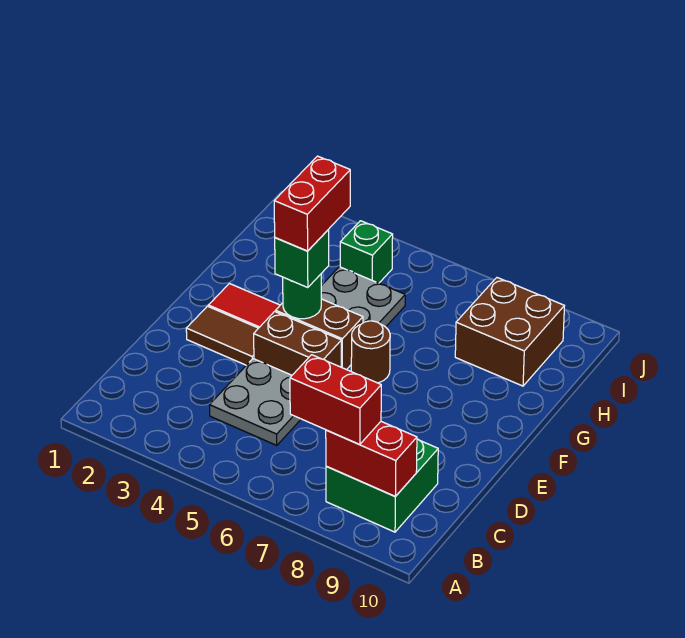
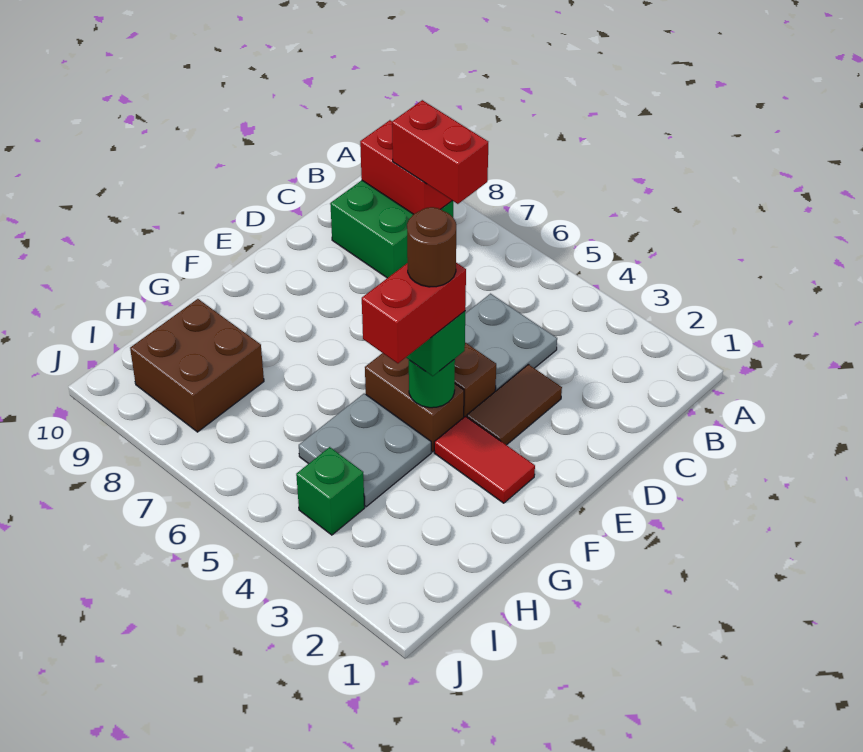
brown 1x2 tile [186,306,258,365] -> brown 1x2 tile turned to [467,364,562,445]
brown 1x1 round brick [351,321,390,383] -> brown 1x1 round brick moved to [407,207,456,287]

